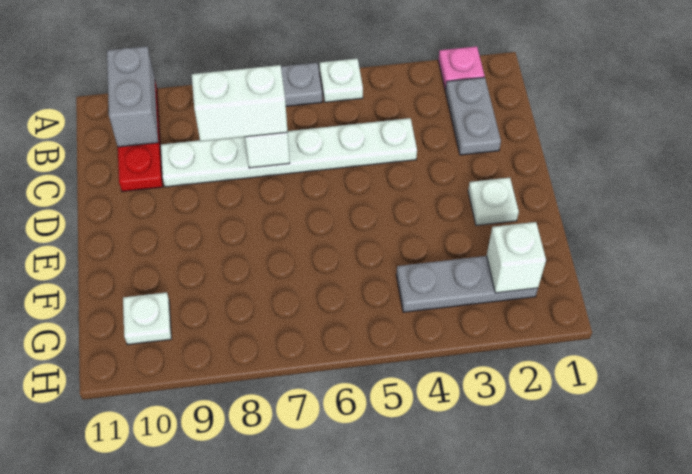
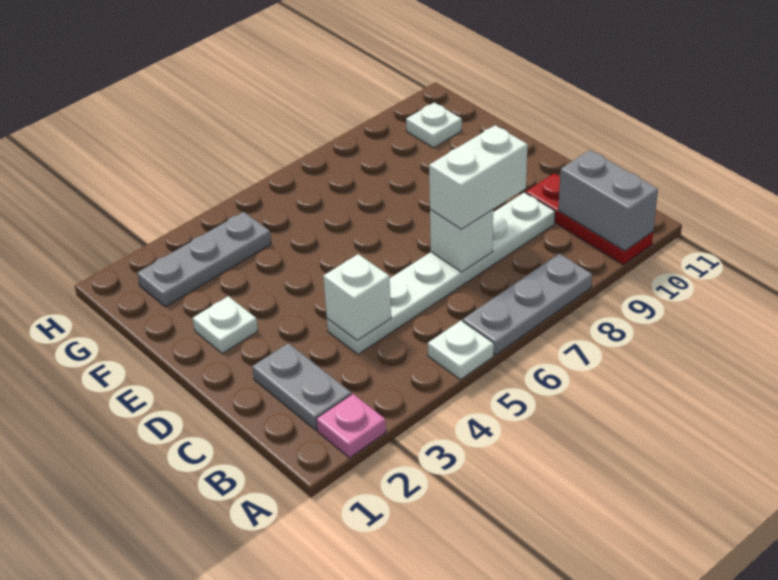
white 1x1 brick [487,222,546,293] -> white 1x1 brick moved to [323,254,391,341]

